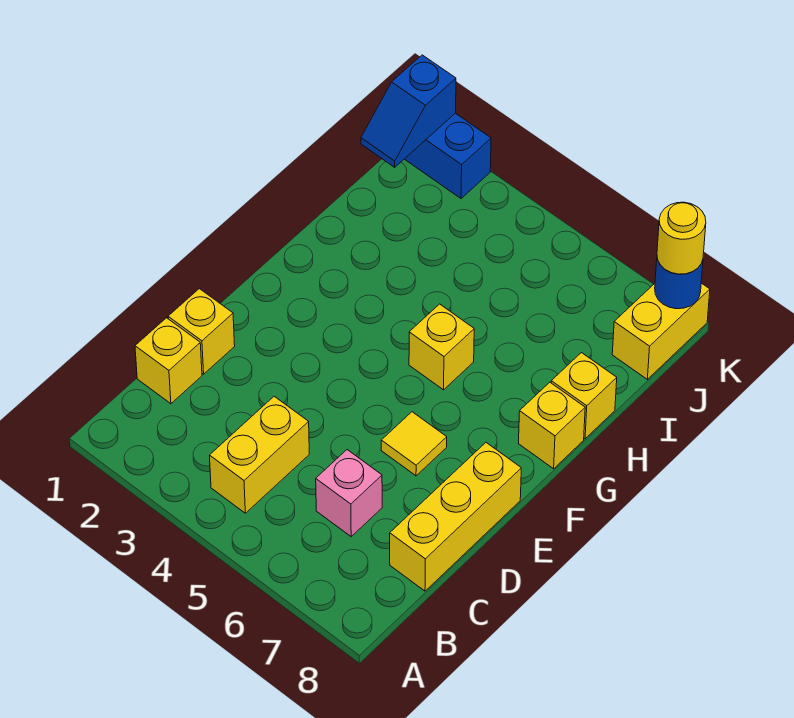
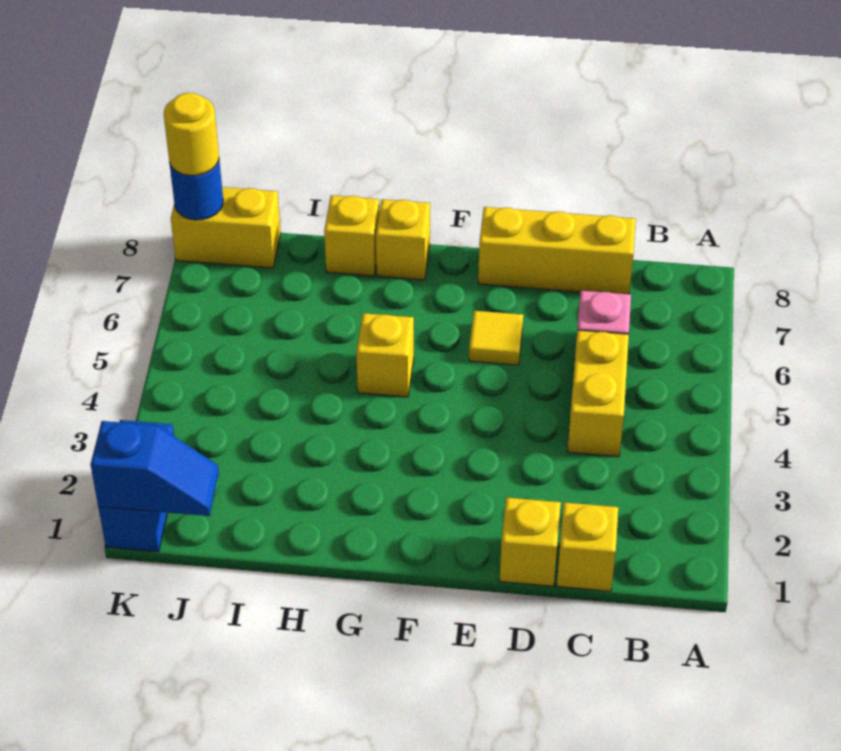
yellow 1x2 brick [210,396,309,513] -> yellow 1x2 brick turned to [567,330,629,457]

